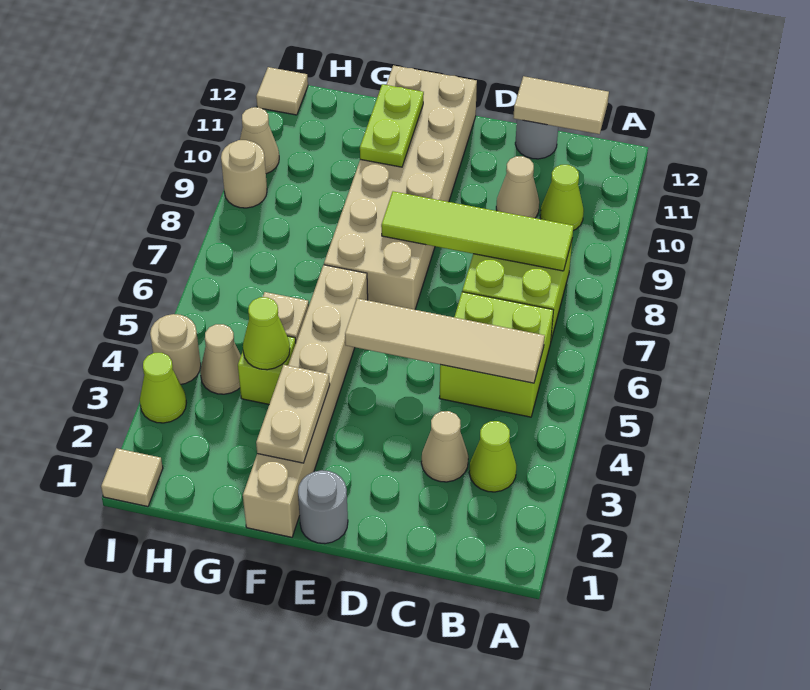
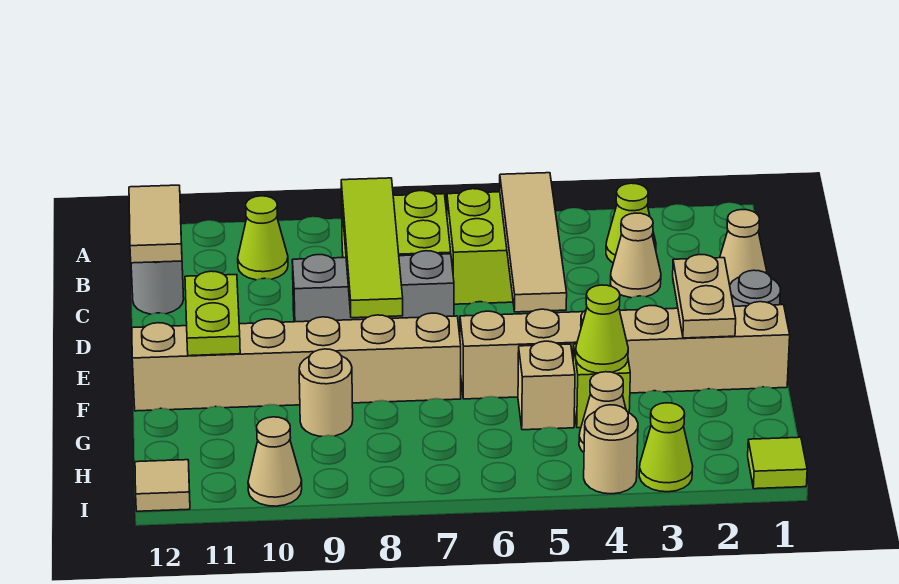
tan 1x1 cone [496,156,539,218] -> tan 1x1 cone moved to [720,210,767,285]
none -> grey 1x3 brick [292,251,454,322]
tan 2x6 brick [324,65,477,310] -> tan 1x6 brick [132,313,461,411]
tan 1x2 plate [256,365,330,463] -> tan 1x2 plate turned to [673,255,736,338]
lime 1x2 plate [360,84,424,167] -> lime 1x2 plate turned to [185,271,240,356]
tan 1x1 tile [101,448,163,507] -> lime 1x1 tile [748,437,807,489]
tan 1x1 round brick [221,140,267,208] -> tan 1x1 round brick moved to [299,349,353,436]

